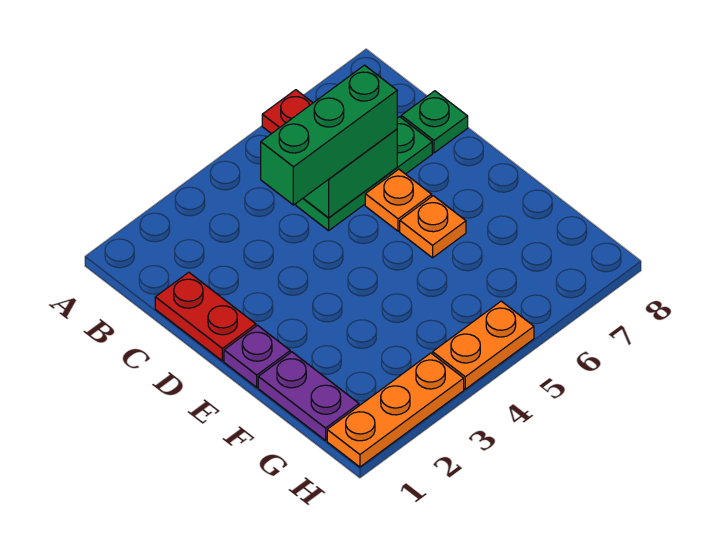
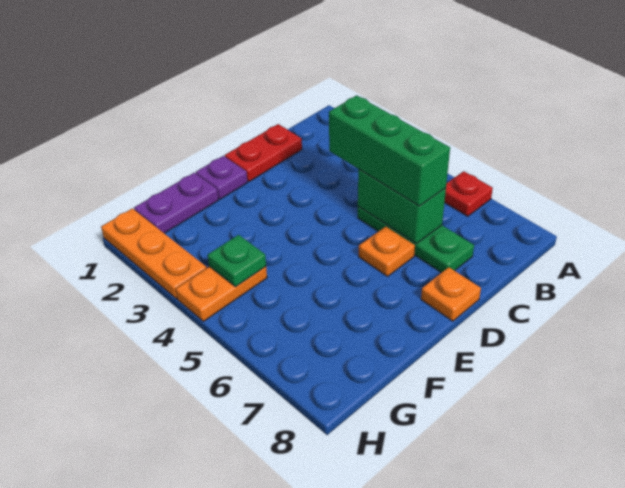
green 1x1 plate [401,91,468,153] -> green 1x1 plate moved to [208,235,266,287]
orange 1x1 plate [400,196,466,258] -> orange 1x1 plate moved to [421,267,481,321]
orange 1x2 plate [433,301,534,389] -> orange 1x2 plate turned to [176,267,267,321]

